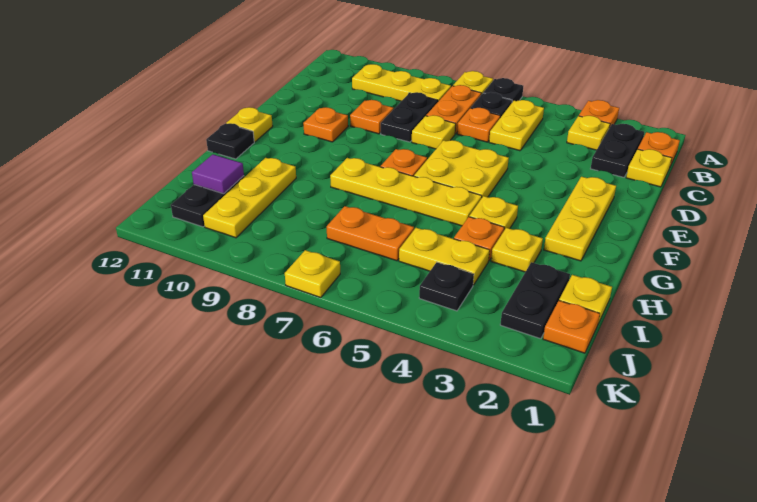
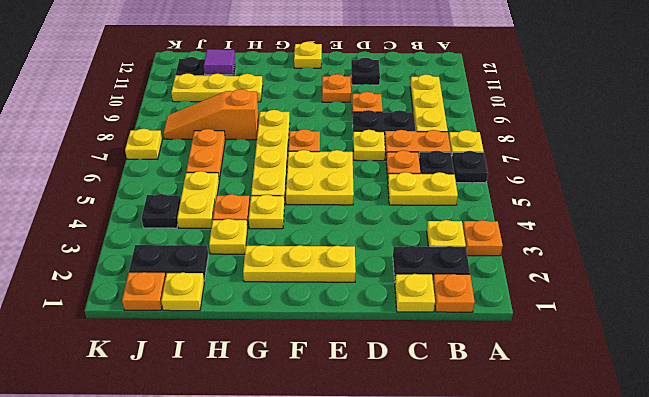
black 1x1 plate [206,123,254,159] -> black 1x1 plate moved to [351,58,380,85]
none -> orange 1x3 slope [163,89,259,140]

